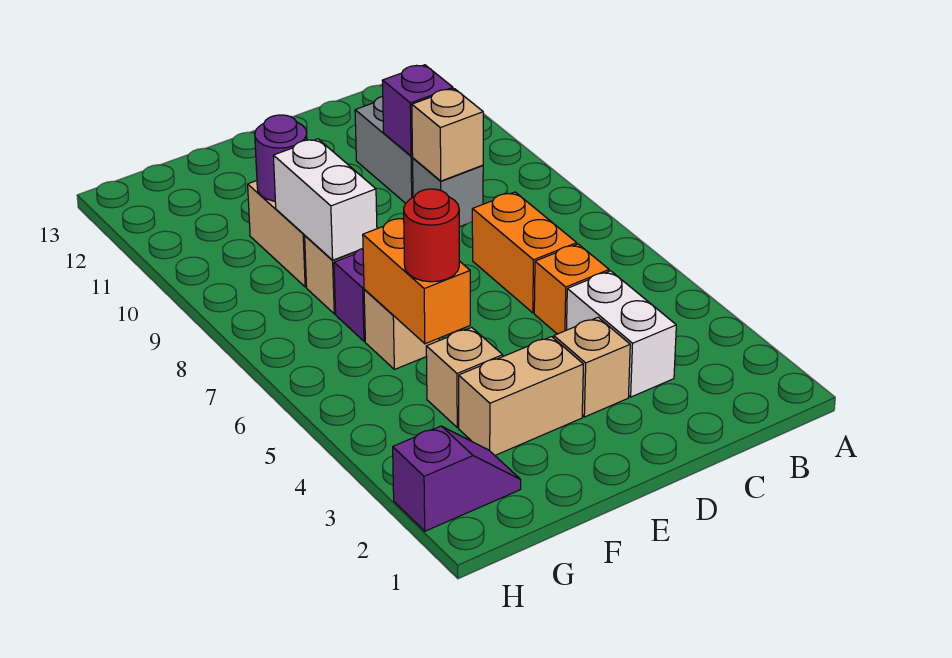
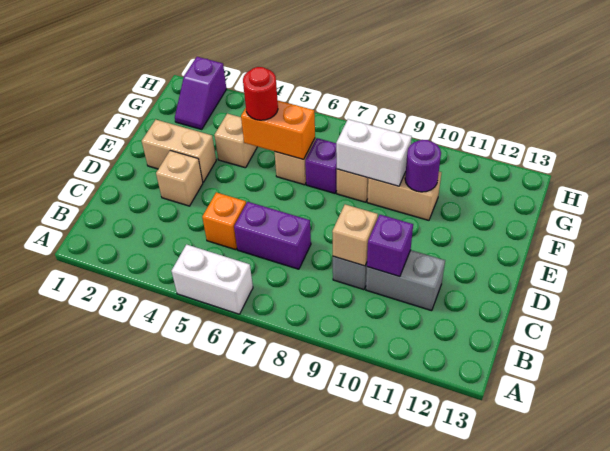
white 1x2 brick [567,271,676,397] -> white 1x2 brick moved to [172,244,253,314]
orange 1x2 brick [472,192,577,313] -> purple 1x2 brick [234,202,311,269]
tan 1x2 brick [459,337,583,455] -> tan 1x2 brick turned to [142,120,216,182]

